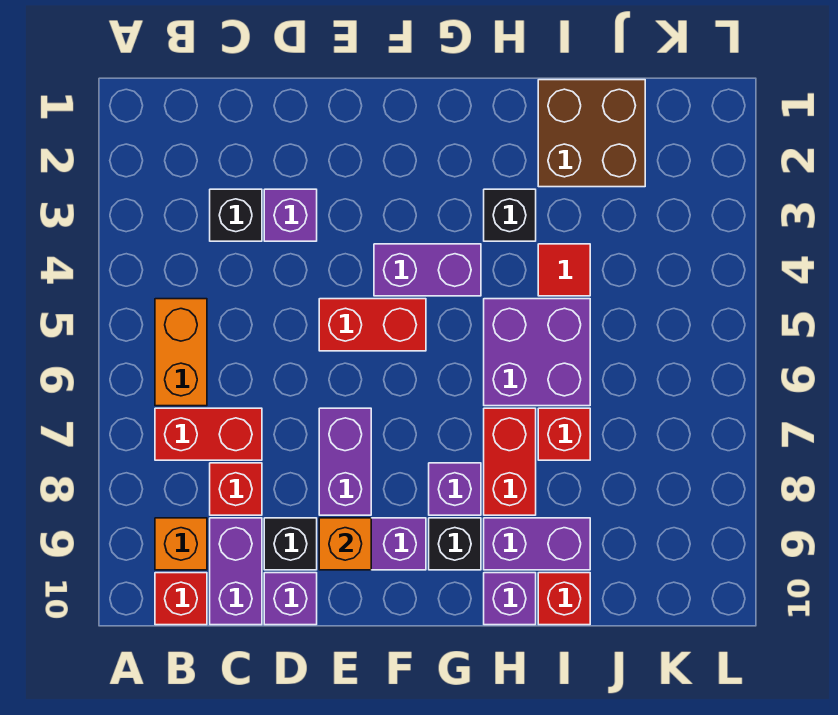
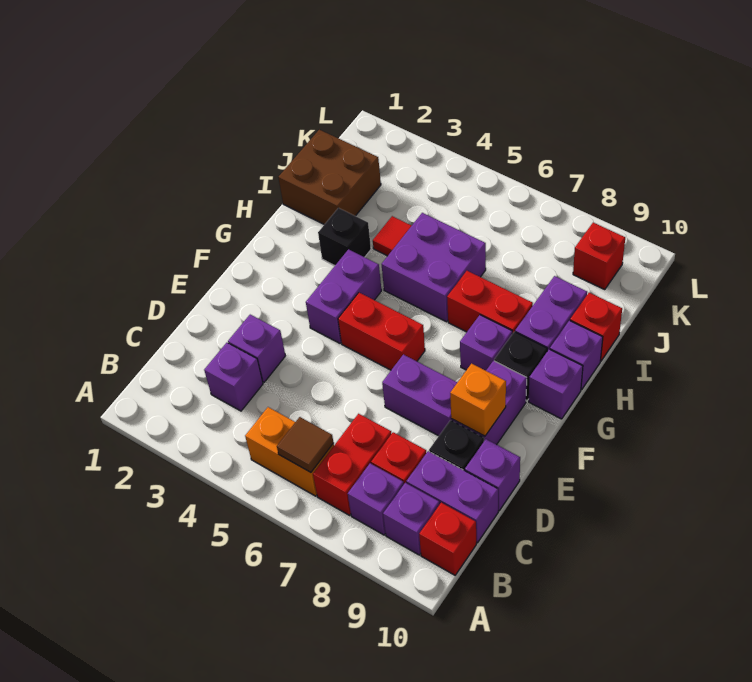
none -> brown 1x1 tile [277,417,334,472]
none -> purple 1x1 brick [348,463,404,535]
orange 1x1 brick [155,518,207,570] -> purple 1x1 brick [383,483,440,555]
black 1x1 brick [210,189,262,241] -> purple 1x1 brick [204,343,263,411]
red 1x2 brick [319,299,426,351] -> red 1x2 brick turned to [338,293,425,370]
none -> purple 1x1 brick [529,349,583,419]
red 1x1 brick [538,408,590,460] -> red 1x1 brick moved to [573,223,625,290]

